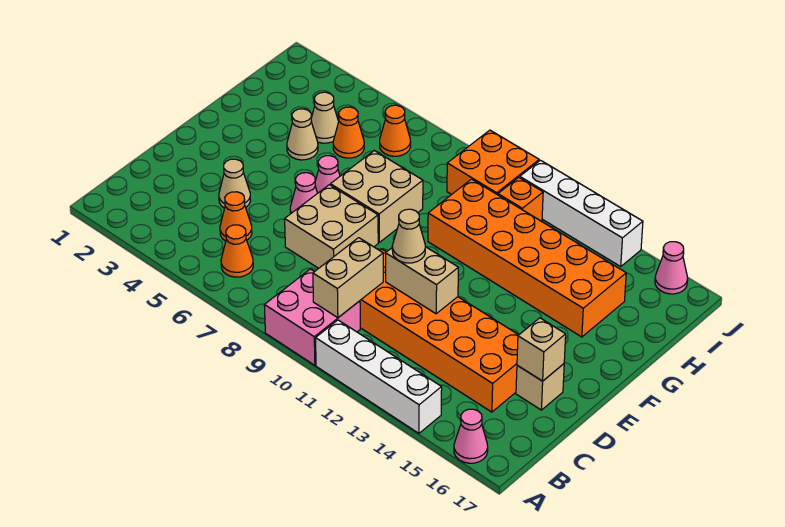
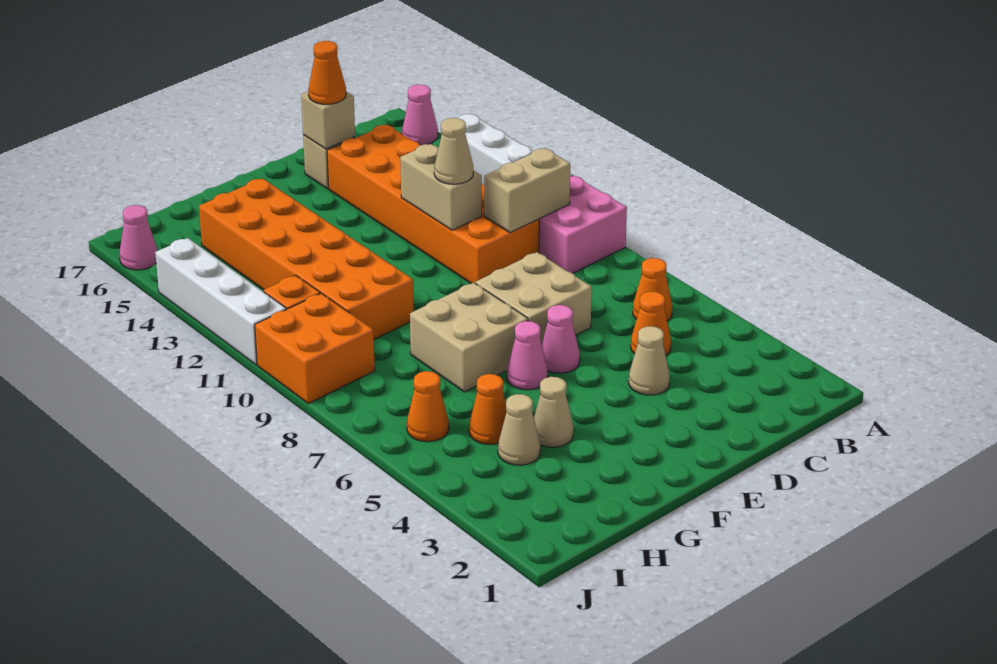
none -> orange 1x1 cone [308,41,346,104]

